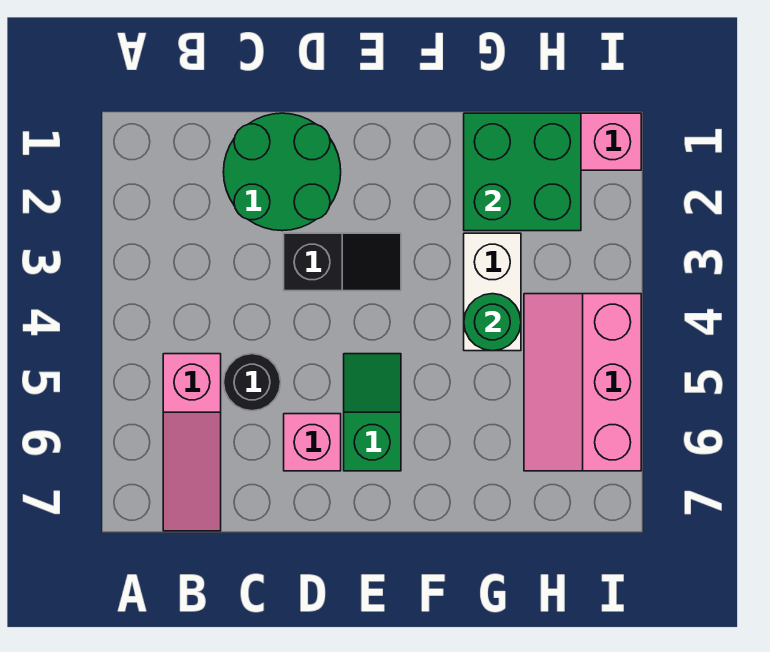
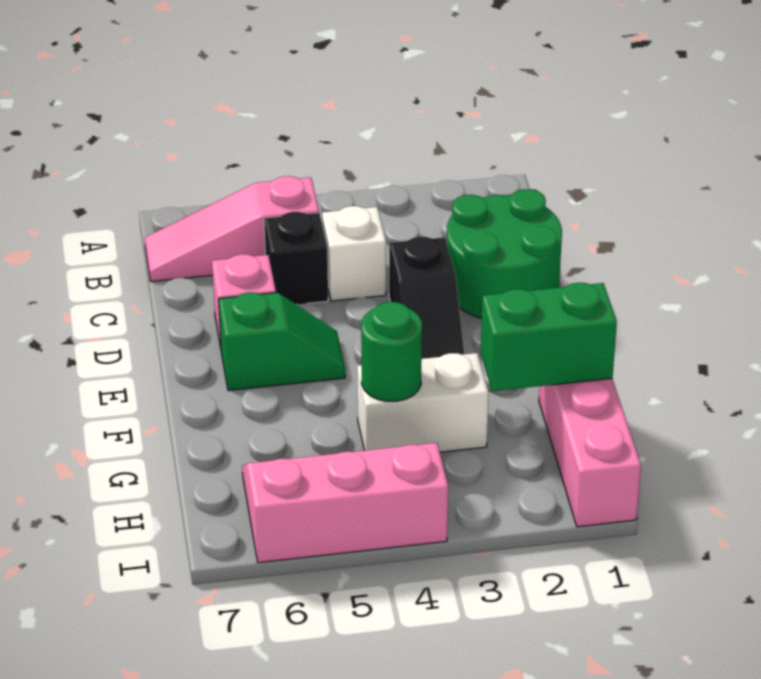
none -> white 1x1 brick [322,206,386,301]
black 1x1 round brick [224,354,281,411] -> black 1x1 brick [264,212,328,305]
green 2x2 brick [464,113,581,231] -> green 1x2 brick [481,283,617,391]

